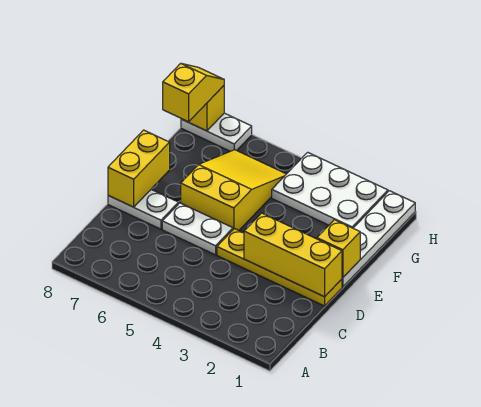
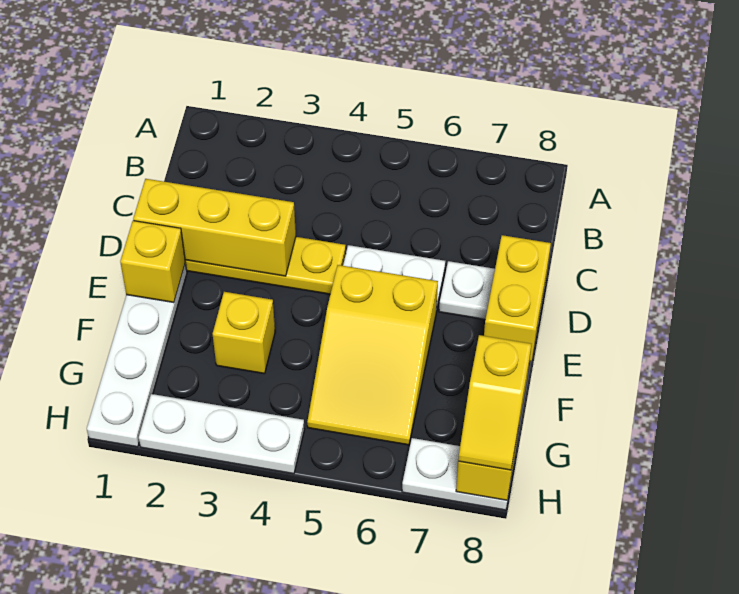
none -> yellow 1x1 brick [213,292,275,374]
white 2x3 plate [272,152,388,228] -> white 1x3 plate [139,394,305,474]

